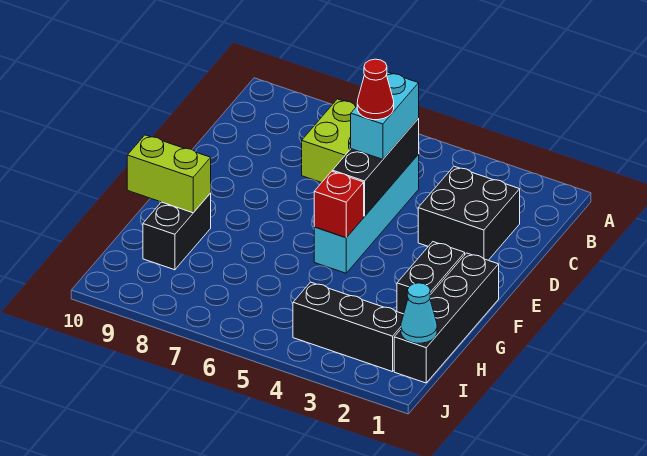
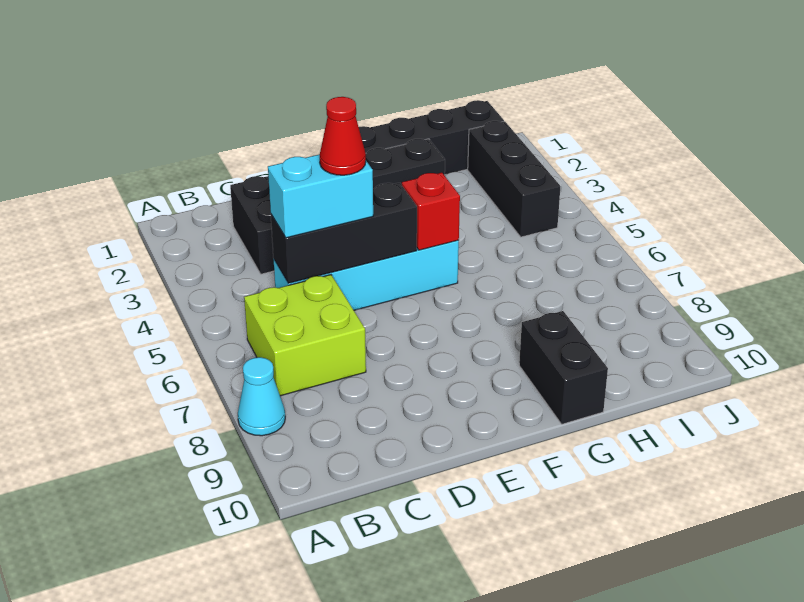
black 1x2 brick [143,193,211,270] -> black 1x2 brick turned to [519,311,608,424]
lime 1x2 brick [127,135,211,213] -> none
cyan 1x1 cone [401,283,437,343] -> cyan 1x1 cone moved to [238,357,285,436]

